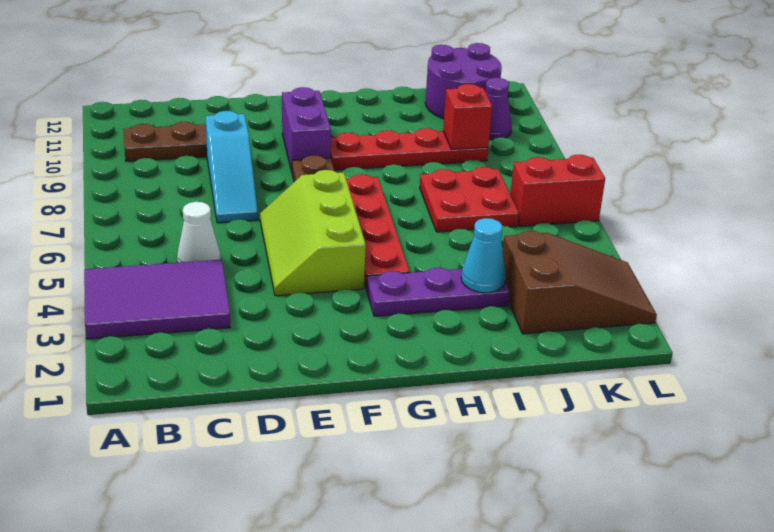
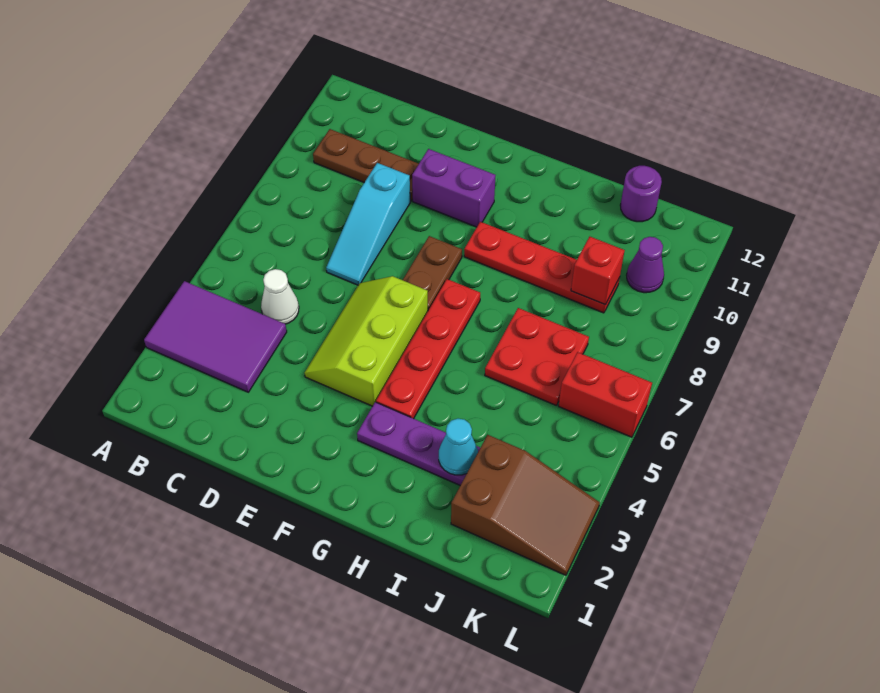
purple 1x2 brick [282,87,331,171] -> purple 1x2 brick turned to [412,149,496,227]
purple 2x2 round brick [425,43,502,119] -> purple 1x1 round brick [620,166,662,222]

